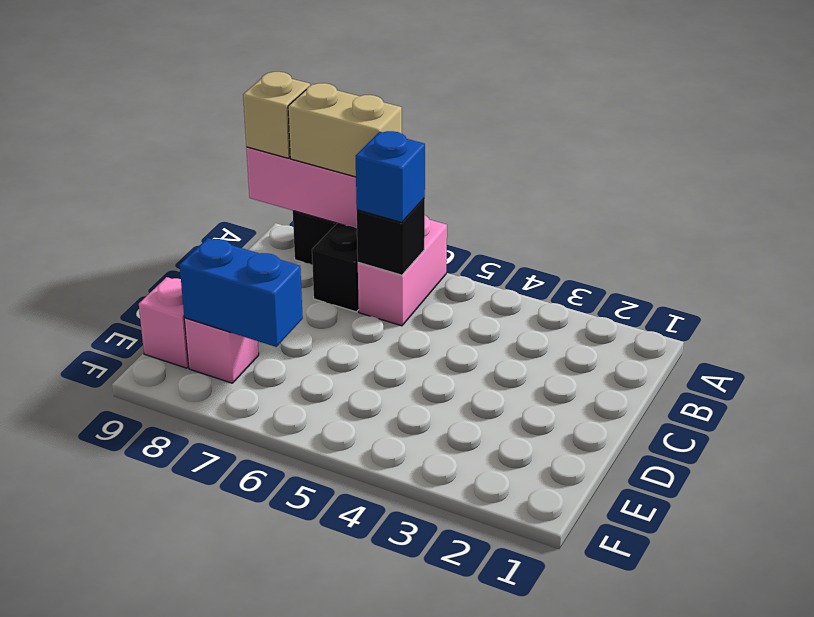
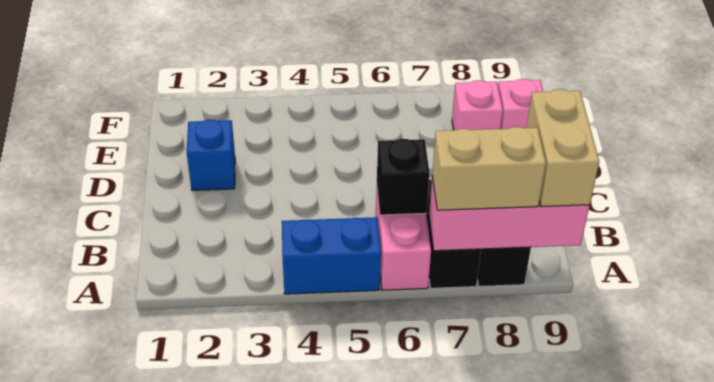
tan 1x1 brick [243,72,310,158] -> tan 1x2 brick [527,89,599,207]
blue 1x1 brick [356,131,425,222] -> blue 1x1 brick moved to [187,120,235,190]
blue 1x2 brick [180,238,303,347] -> blue 1x2 brick moved to [282,217,381,294]

